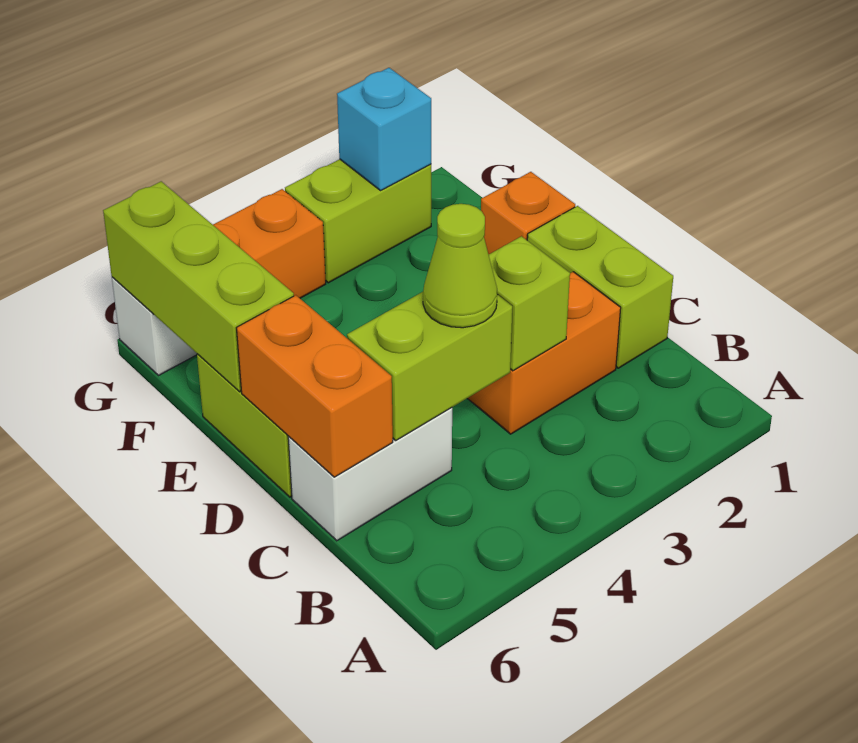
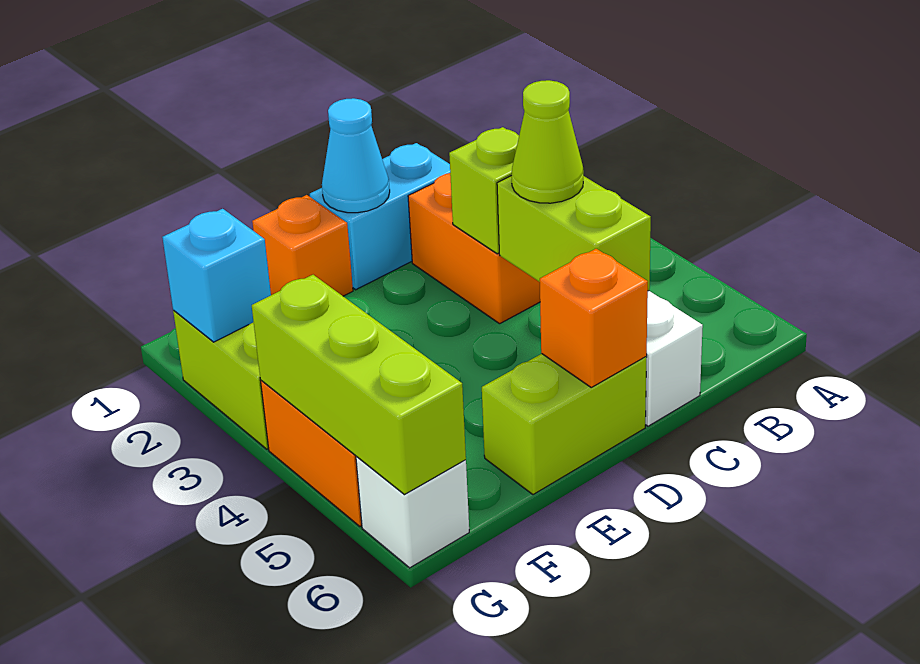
lime 1x2 brick [527,206,673,368] -> cyan 1x2 brick [310,143,450,290]
orange 1x2 brick [237,295,393,477] -> orange 1x1 brick [540,249,648,387]
none -> cyan 1x1 cone [322,98,390,213]
lime 1x3 brick [103,181,294,392] -> lime 1x3 brick turned to [252,275,466,495]

